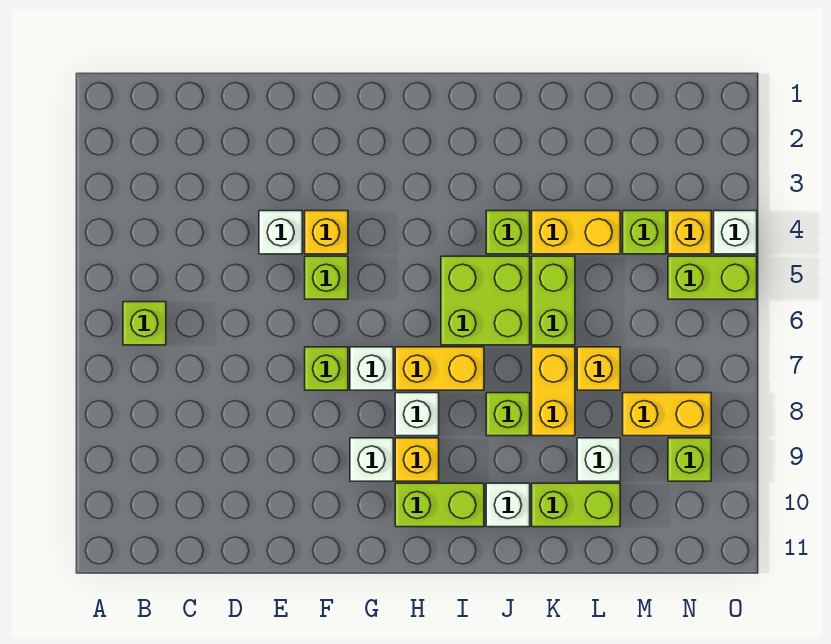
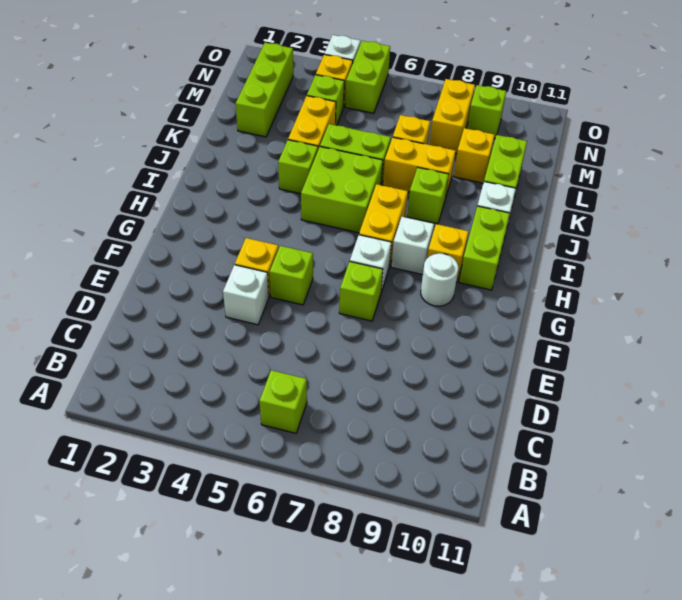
white 1x1 brick [350,438,393,481] -> white 1x1 round brick [421,253,458,306]
none -> lime 1x3 brick [236,43,293,137]
white 1x1 brick [577,438,620,481] -> yellow 1x1 brick [454,128,494,183]

